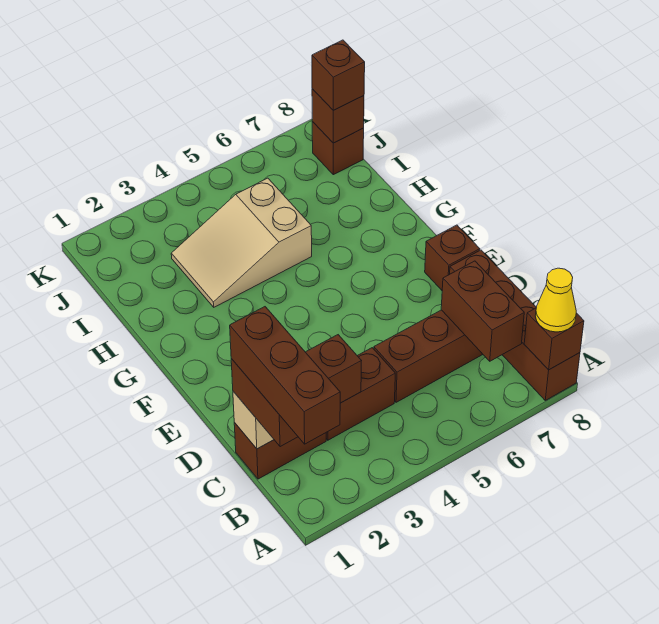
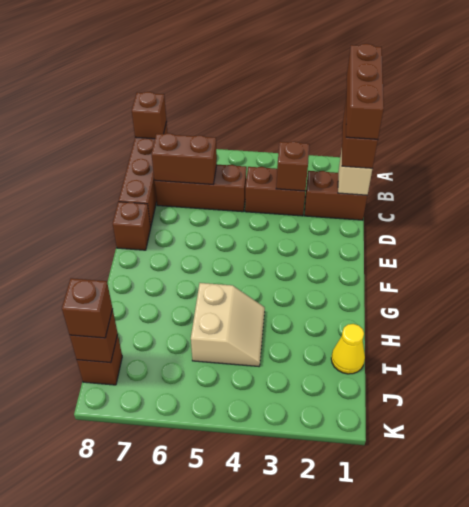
yellow 1x1 cone [535,268,576,332] -> yellow 1x1 cone moved to [331,324,365,374]
brown 1x2 brick [441,261,524,361] -> brown 1x2 brick turned to [151,133,217,184]
tan 2x3 slope [171,178,312,307] -> tan 2x2 slope [191,283,265,366]

